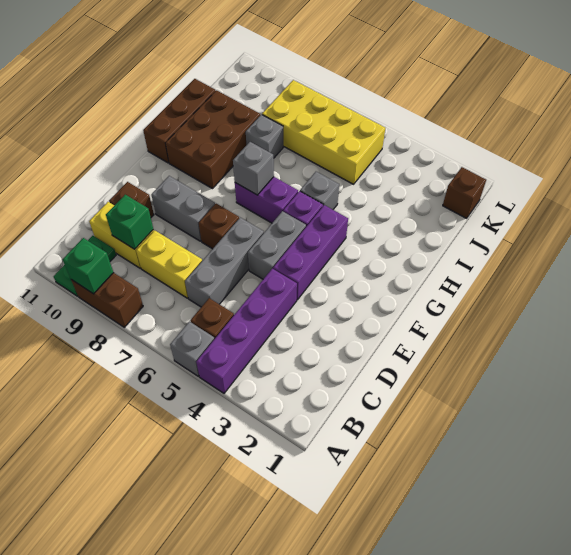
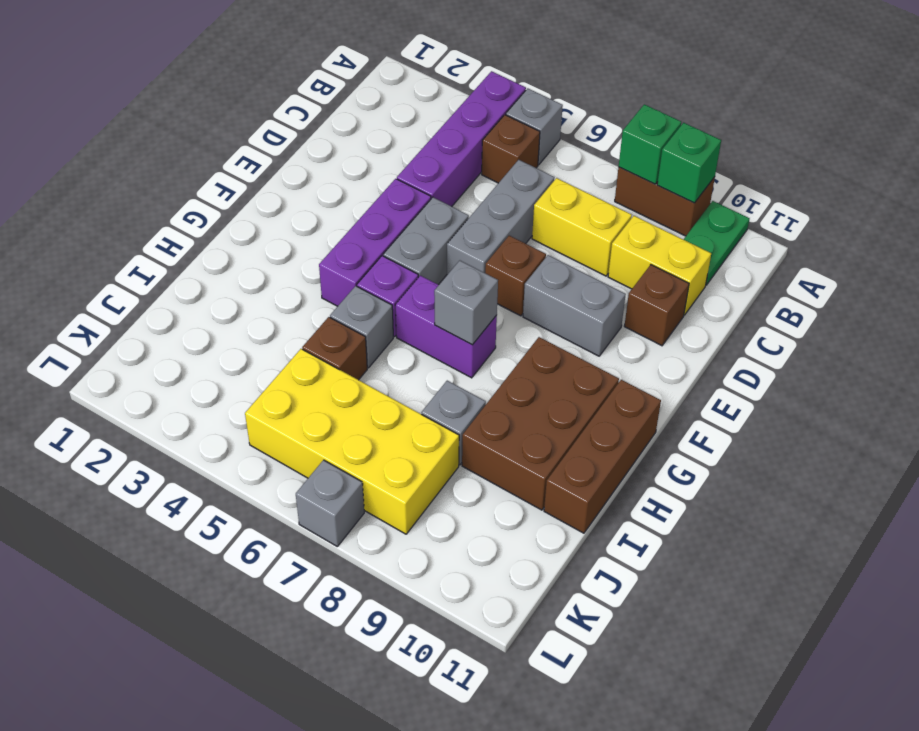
green 1x1 brick [106,195,153,249] -> green 1x1 brick moved to [619,104,681,184]
brown 1x1 brick [443,167,486,218] -> brown 1x1 brick moved to [302,317,367,380]
none -> grey 1x1 brick [296,460,364,546]

